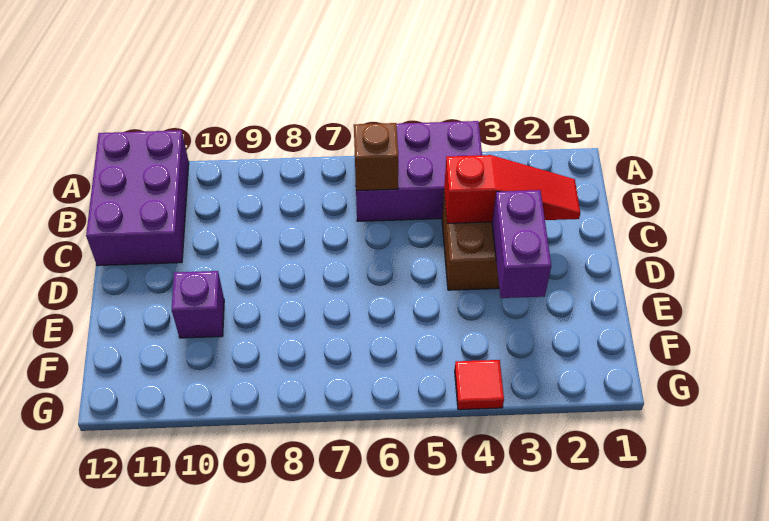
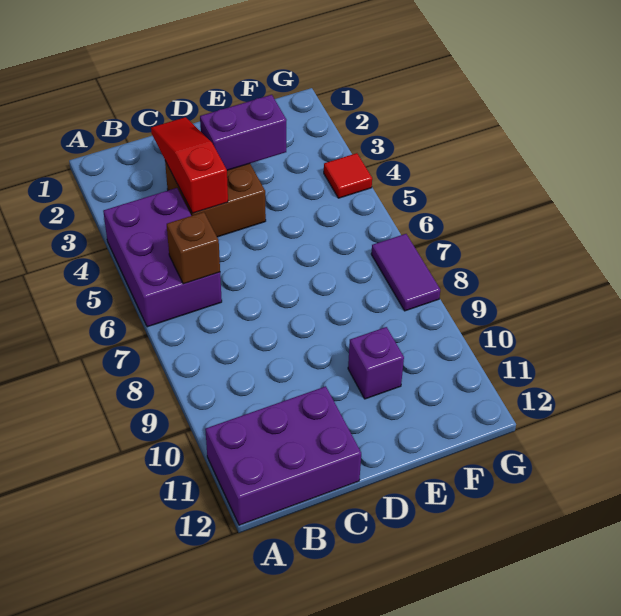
none -> purple 1x2 tile [371,234,440,311]

